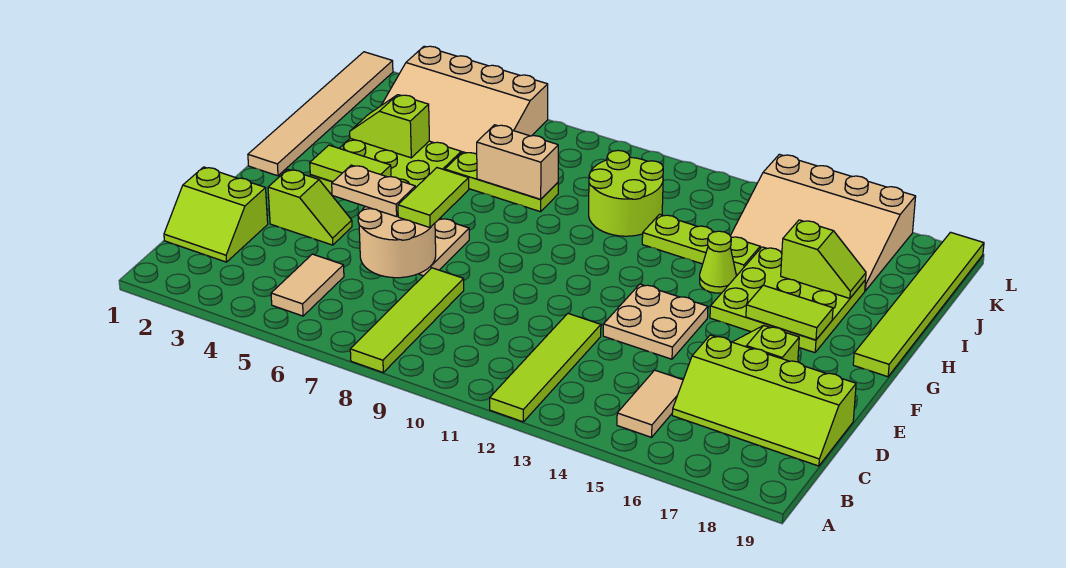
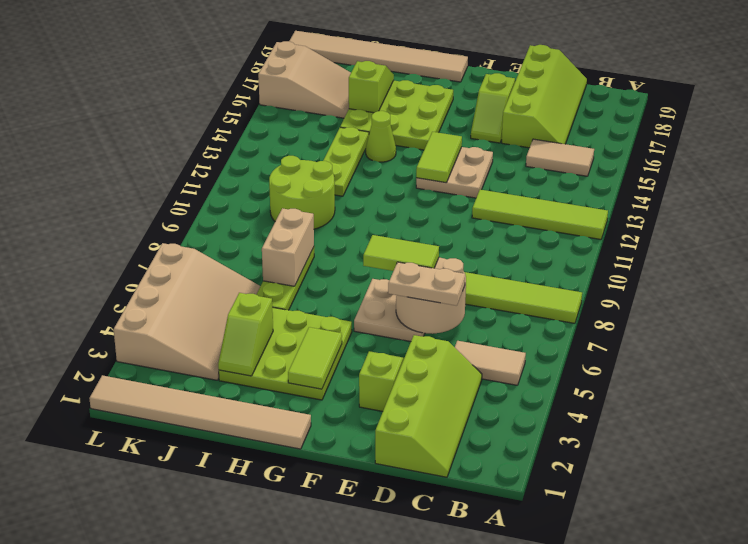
lime 2x2 slope [164,167,268,262] -> lime 2x4 slope [375,335,482,477]
tan 1x2 plate [332,165,416,217] -> tan 1x2 plate turned to [388,262,465,306]
lime 1x2 tile [746,285,833,340] -> lime 1x2 tile moved to [416,132,462,183]
lime 1x6 tile [853,232,984,377] -> tan 1x6 tile [289,31,468,82]
tan 3x4 slope [731,154,916,291] -> tan 2x3 slope [258,41,351,118]

